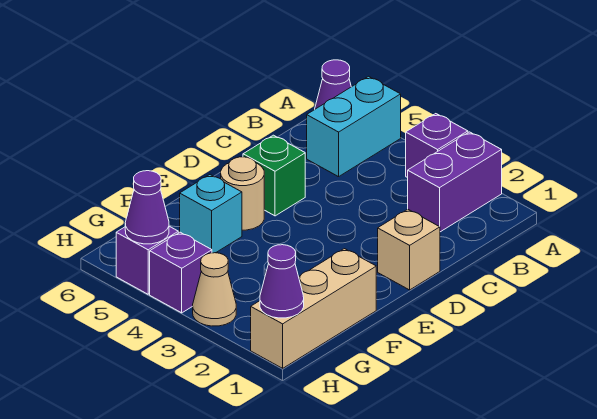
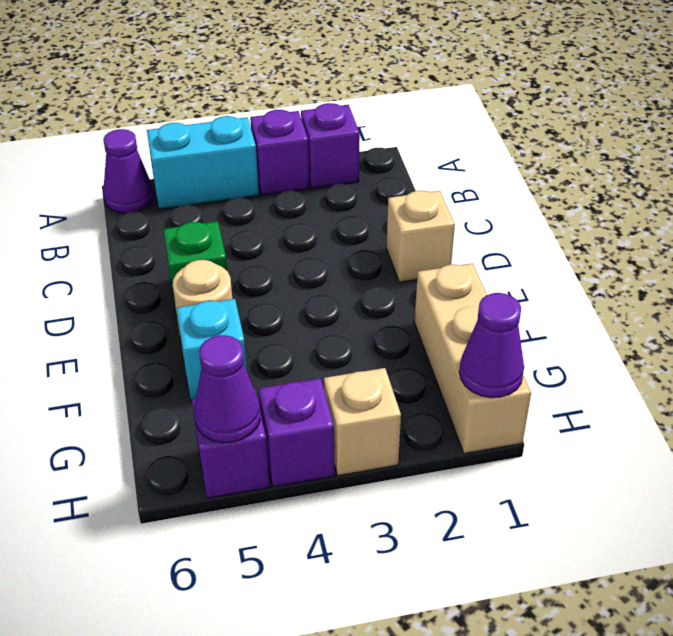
purple 1x2 brick [408,132,502,232] -> purple 1x1 brick [301,103,360,188]
cyan 1x2 brick [307,76,401,177] -> cyan 1x2 brick turned to [147,116,259,209]
tan 1x1 cone [193,253,236,326] -> tan 1x1 brick [324,368,401,476]

